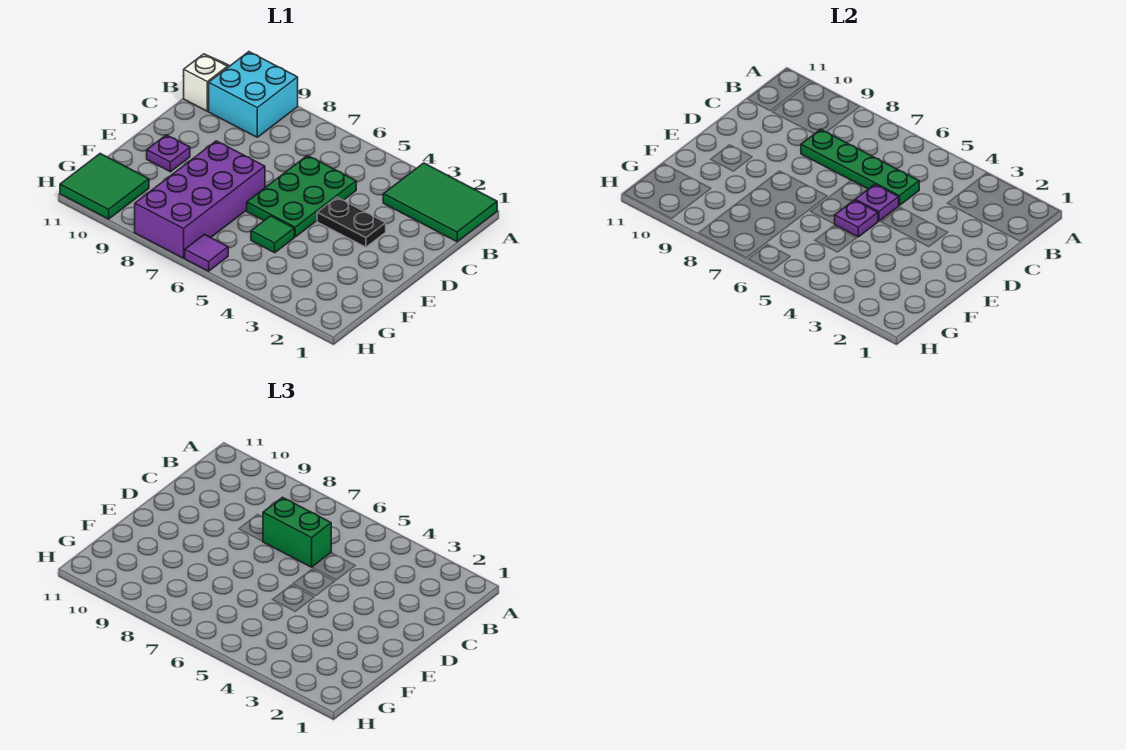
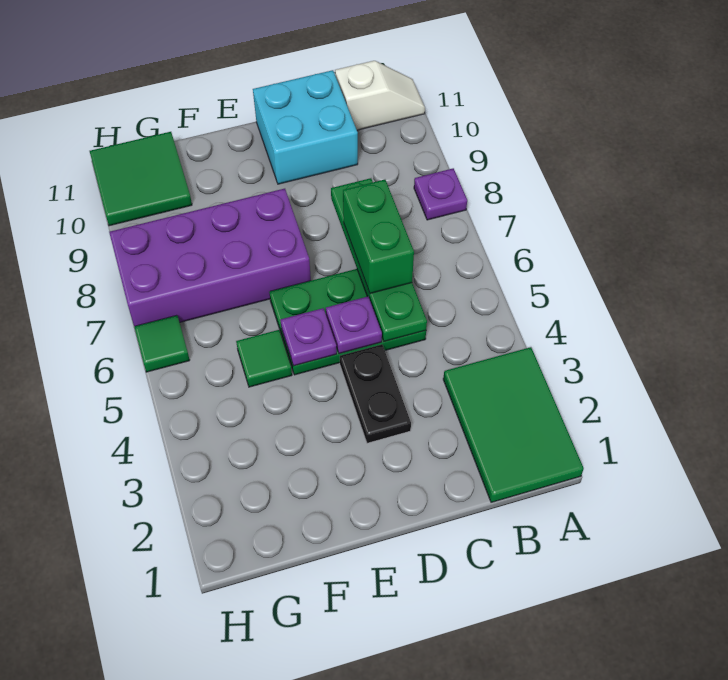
cyan 2x2 brick [209,52,298,137] -> cyan 2x2 brick moved to [253,70,358,184]
purple 1x1 plate [147,135,190,172] -> purple 1x1 plate moved to [414,168,467,220]
purple 1x1 tile [185,234,228,271] -> green 1x1 tile [134,315,190,372]

